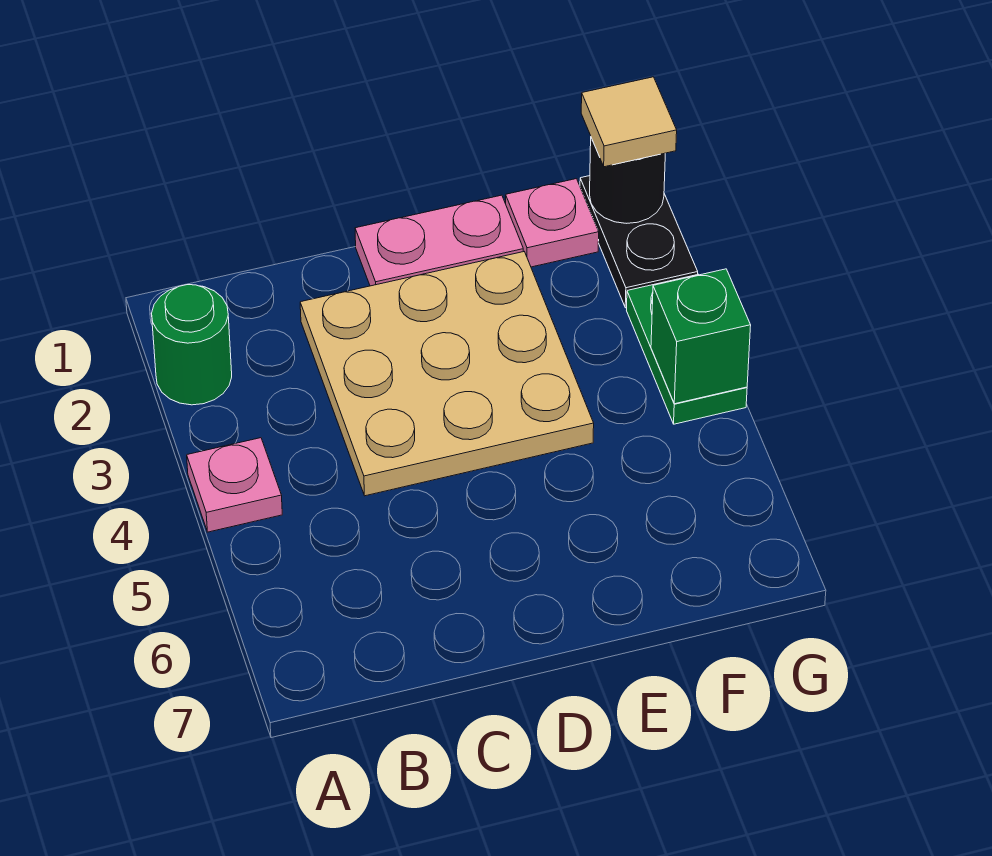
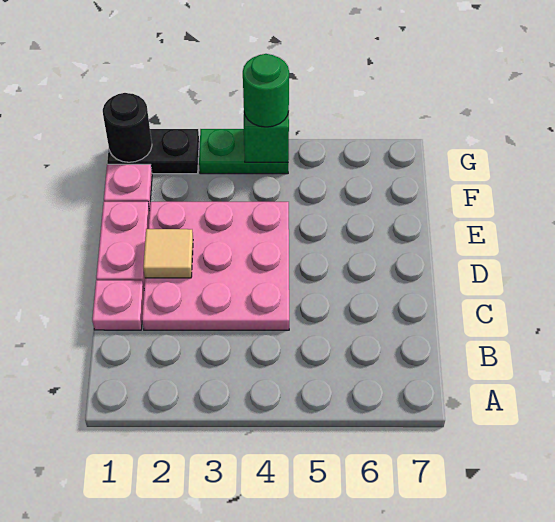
green 1x1 round brick [152,285,232,405] -> green 1x1 round brick moved to [243,54,289,127]
pink 1x1 plate [187,438,282,532] -> pink 1x1 plate moved to [92,280,144,330]
tan 3x3 plate [300,252,594,496] -> pink 3x3 plate [142,202,289,330]
tan 1x1 tile [581,77,677,167] -> tan 1x1 tile moved to [143,229,193,278]

